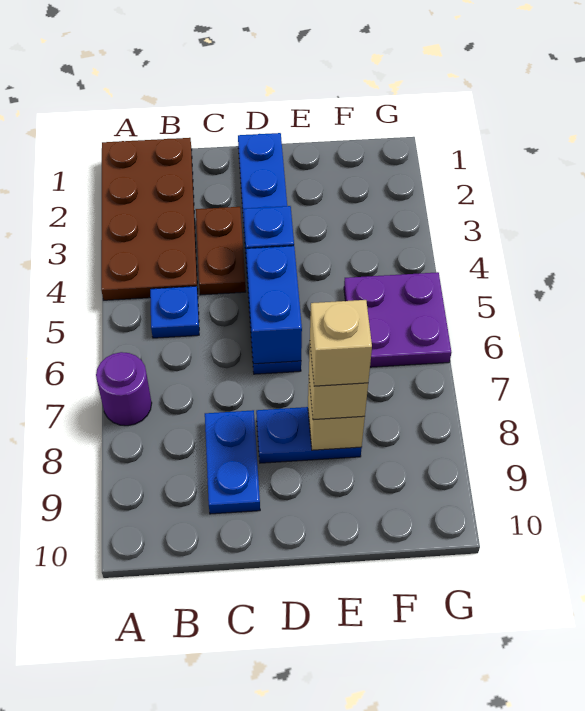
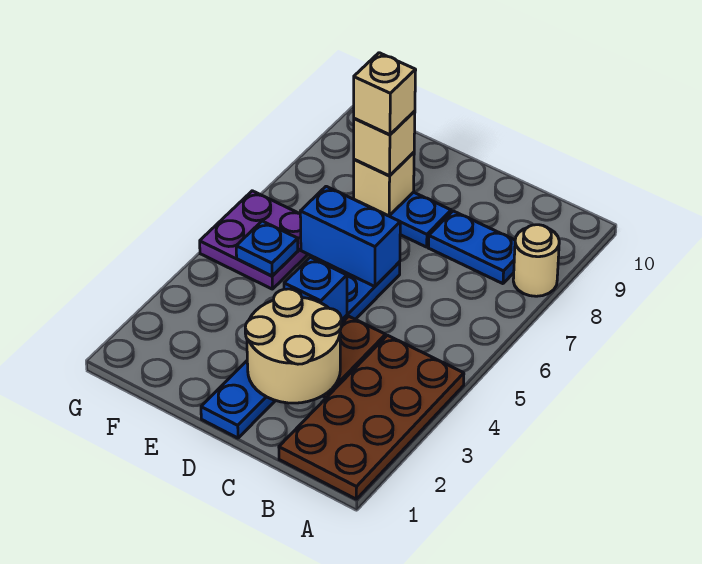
purple 1x1 round brick [96,352,152,426] -> none
none -> tan 1x1 round brick [513,225,559,296]
blue 1x1 plate [150,286,199,338] -> blue 1x1 plate moved to [236,221,298,276]
none -> tan 2x2 round brick [245,289,341,403]
blue 1x2 plate [205,410,260,514] -> blue 1x2 plate turned to [429,211,515,284]
blue 1x2 brick [246,246,302,364] -> blue 1x2 brick turned to [300,186,400,287]

